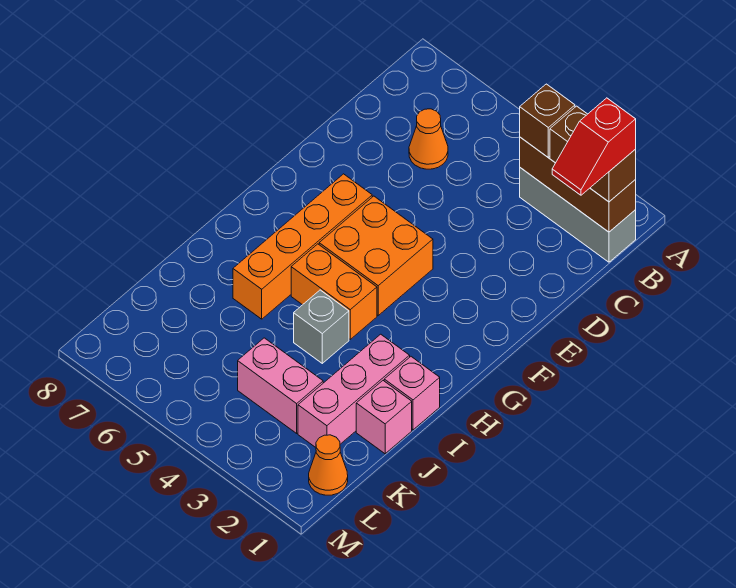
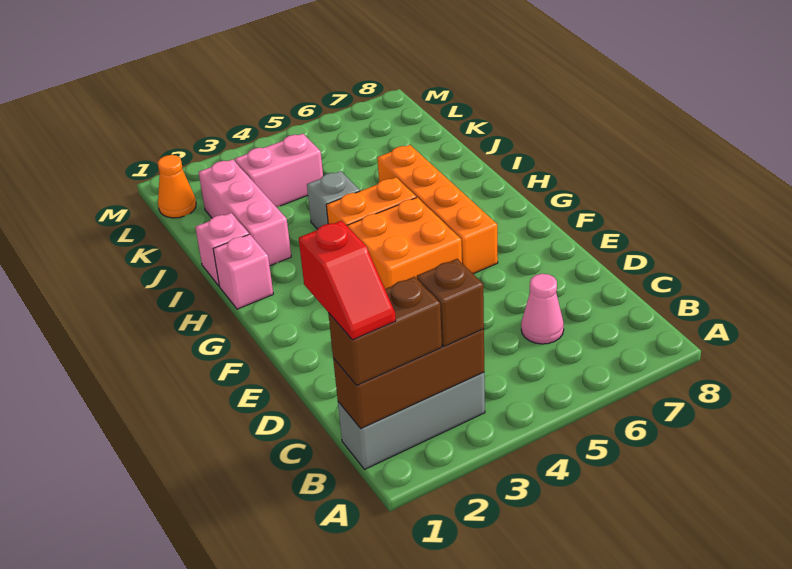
red 1x2 slope [552,98,636,195] -> red 1x2 slope turned to [299,220,396,340]
orange 1x1 cone [409,109,448,169] -> pink 1x1 cone [521,274,564,344]
pink 1x1 brick [356,381,412,454] -> pink 1x1 brick moved to [213,234,273,309]

